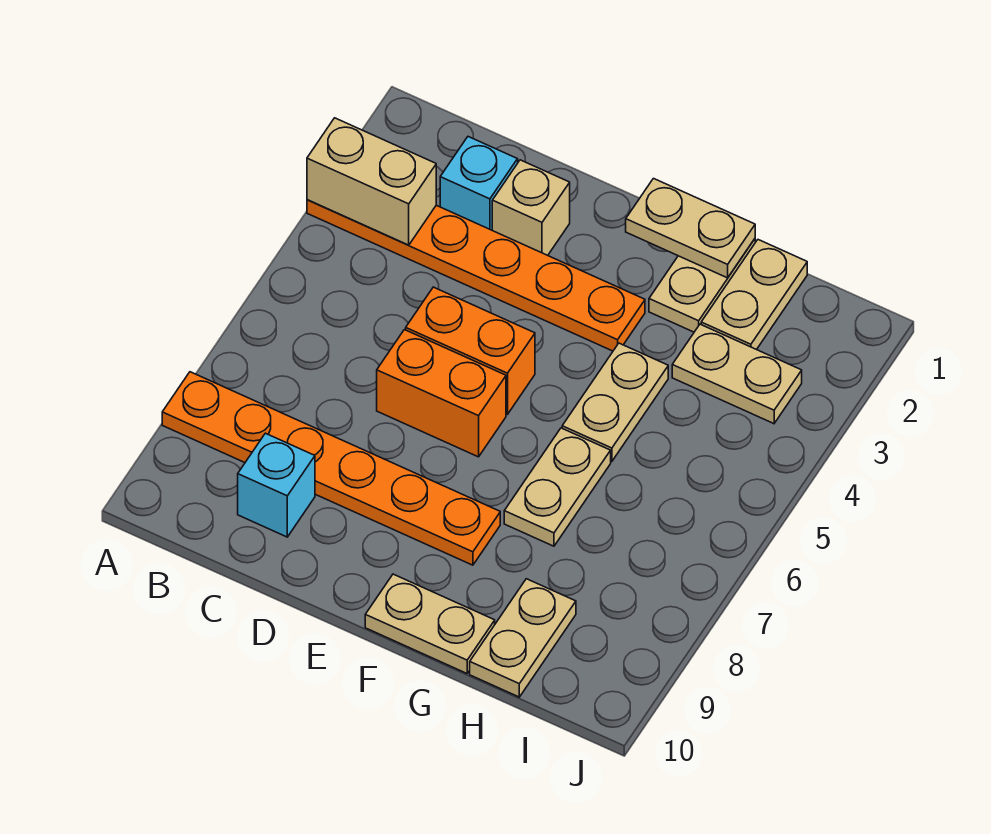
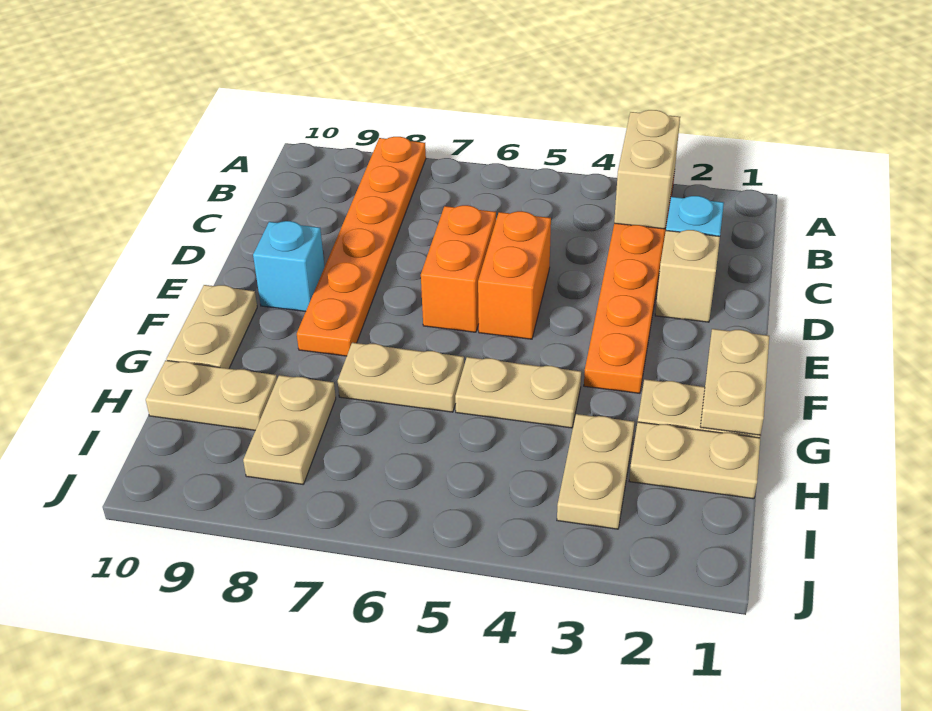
cyan 1x1 brick [238,433,315,537] -> cyan 1x1 brick moved to [253,221,324,312]
none -> tan 1x2 plate [243,375,336,484]

